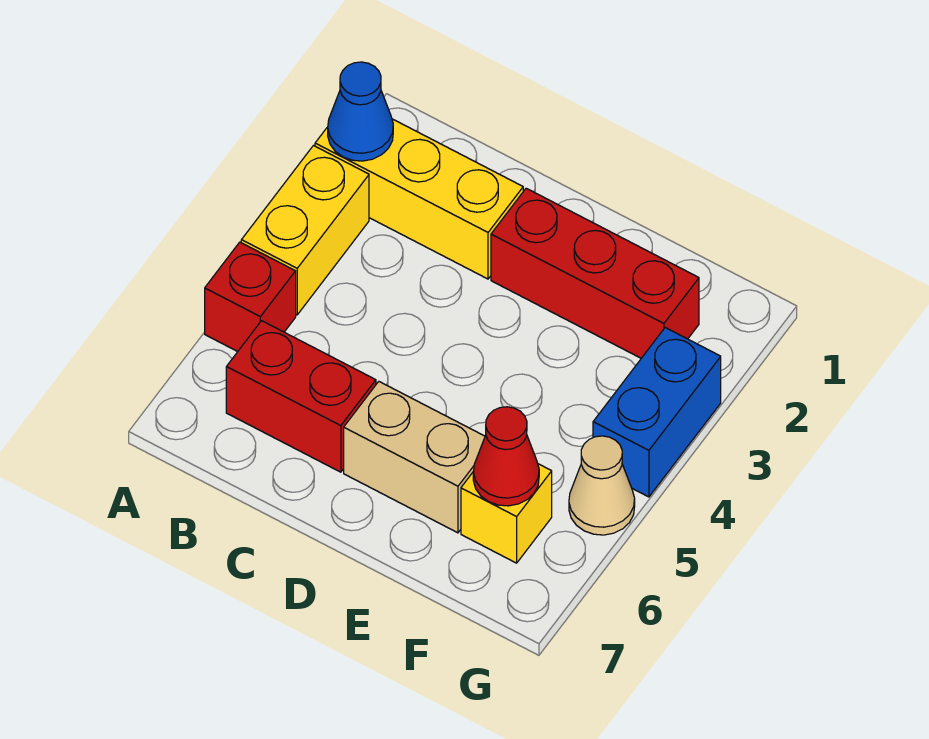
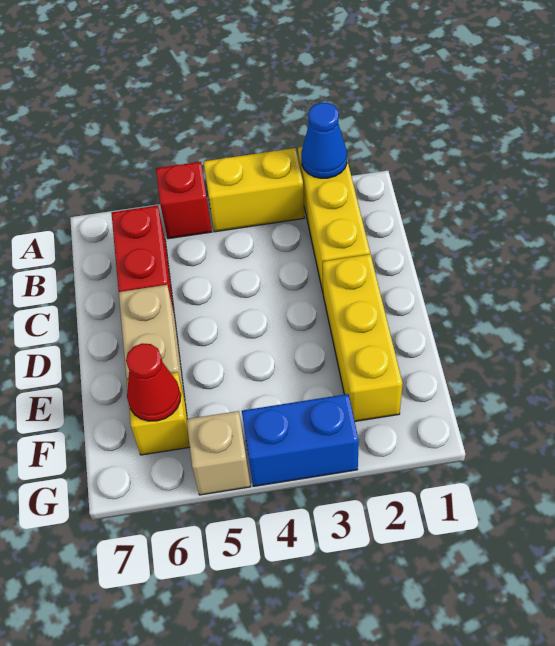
red 1x3 brick [491,188,699,358] -> yellow 1x3 brick [323,254,403,421]
tan 1x1 cone [569,436,635,535] -> tan 1x1 brick [186,411,251,495]

